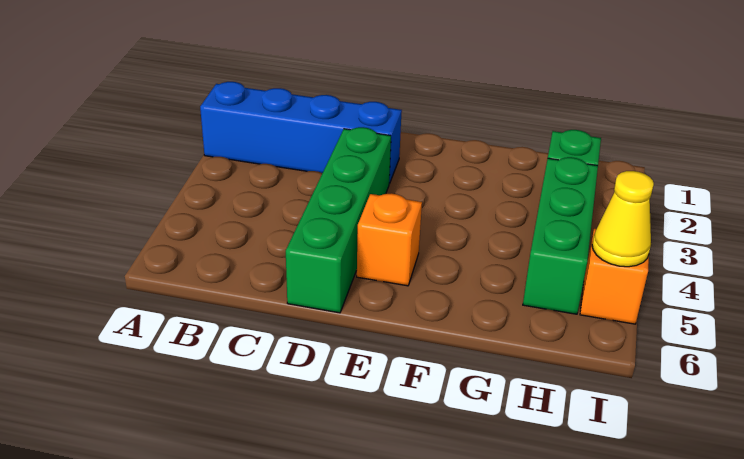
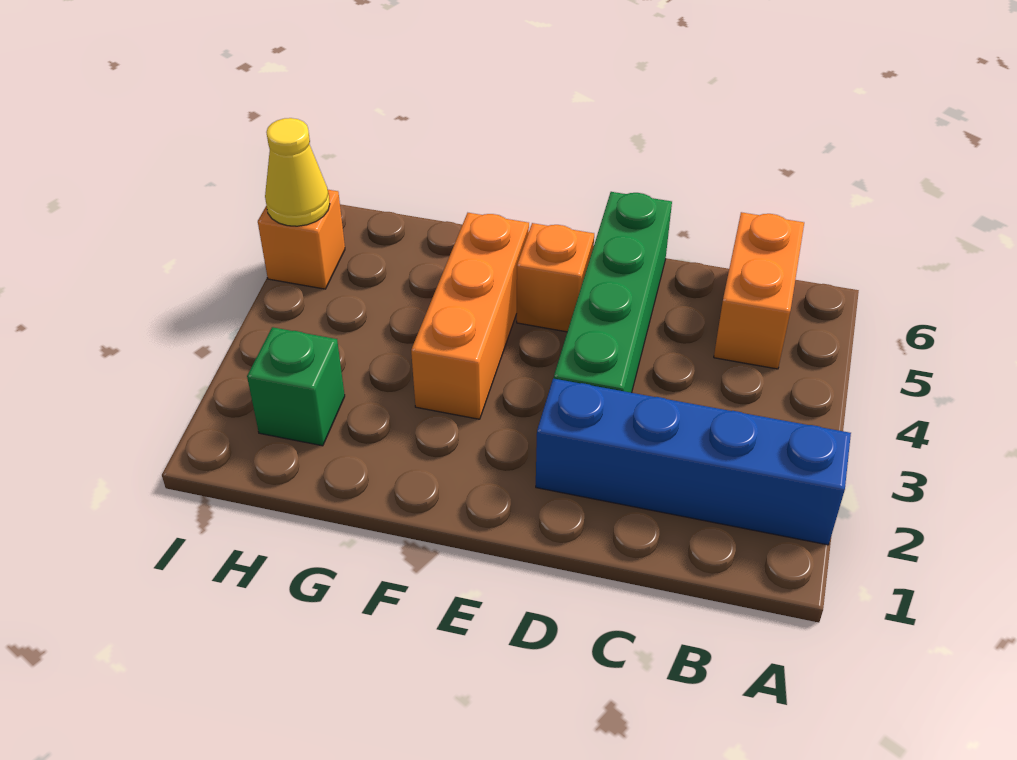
none -> orange 1x2 brick [714,212,804,369]
none -> orange 1x3 brick [411,213,529,419]
green 1x3 brick [523,157,598,314] -> none

